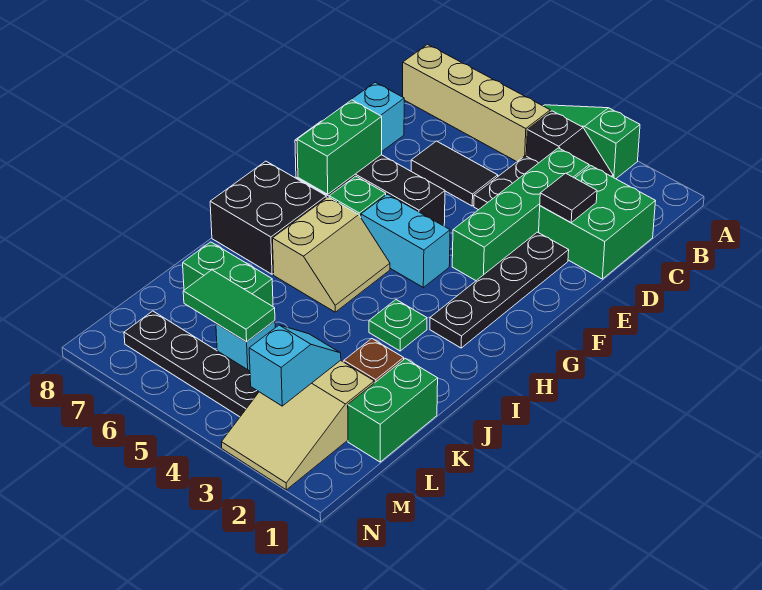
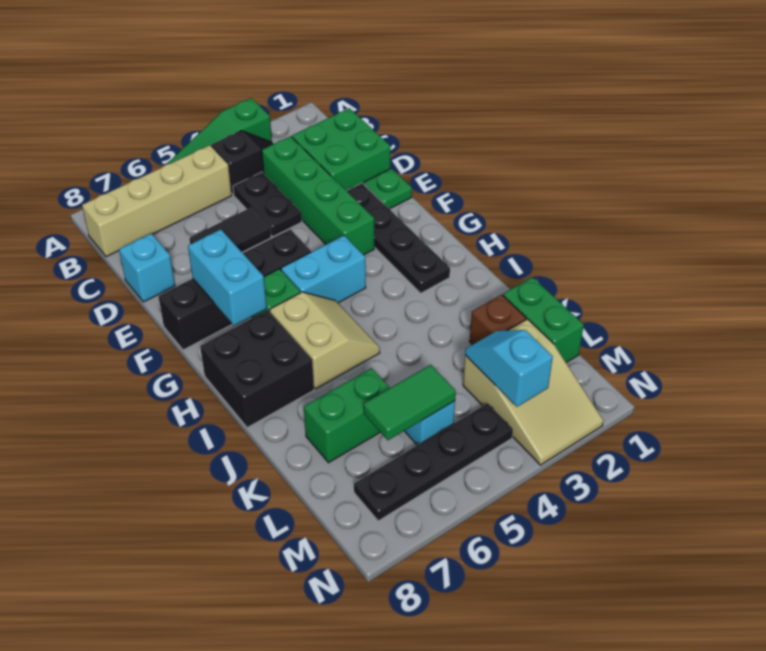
black 1x1 tile [540,173,597,223] -> none
green 1x2 brick [297,100,382,194] -> cyan 1x2 brick [188,229,267,326]
green 1x1 plate [369,300,427,351] -> green 1x1 plate moved to [364,168,412,209]

